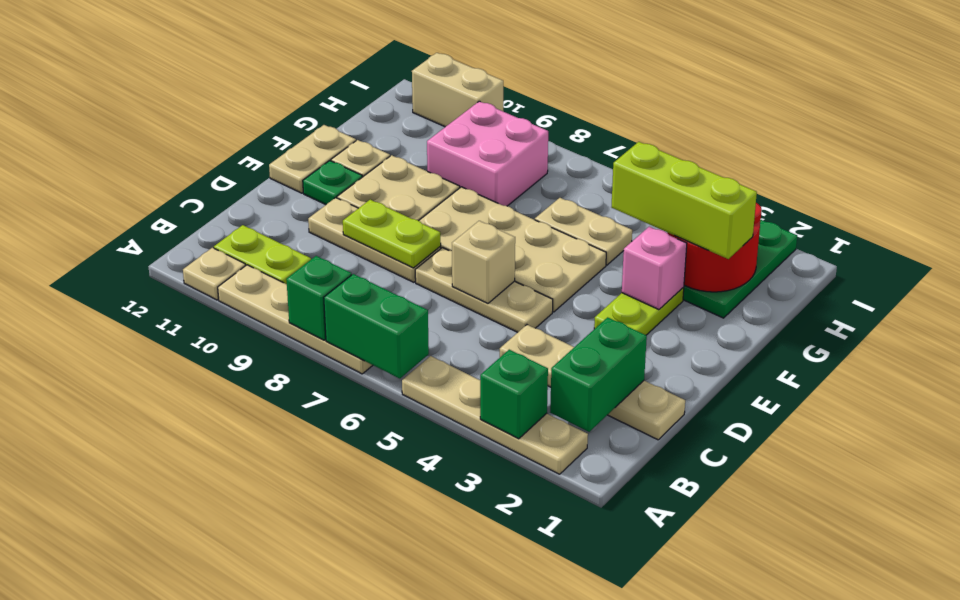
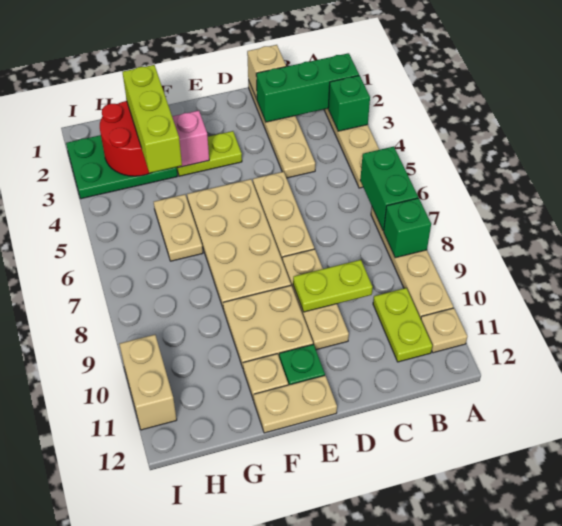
green 1x2 brick [550,317,647,432] -> green 1x3 brick [256,53,359,122]
tan 1x1 brick [452,221,515,303] -> tan 1x1 brick moved to [247,45,286,99]
lime 1x2 plate [343,200,441,268] -> lime 1x2 plate turned to [293,260,373,312]
pink 2x2 brick [427,101,548,206] -> none

